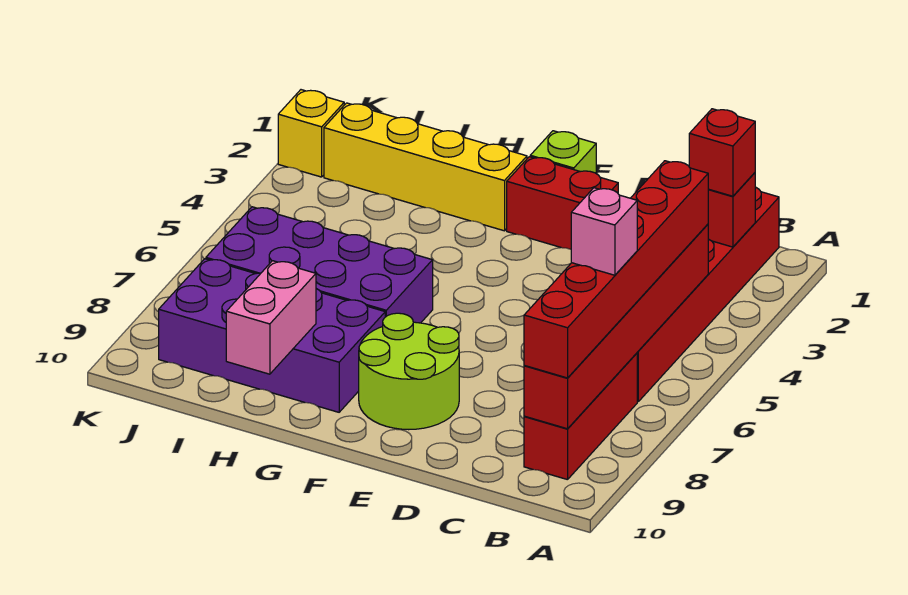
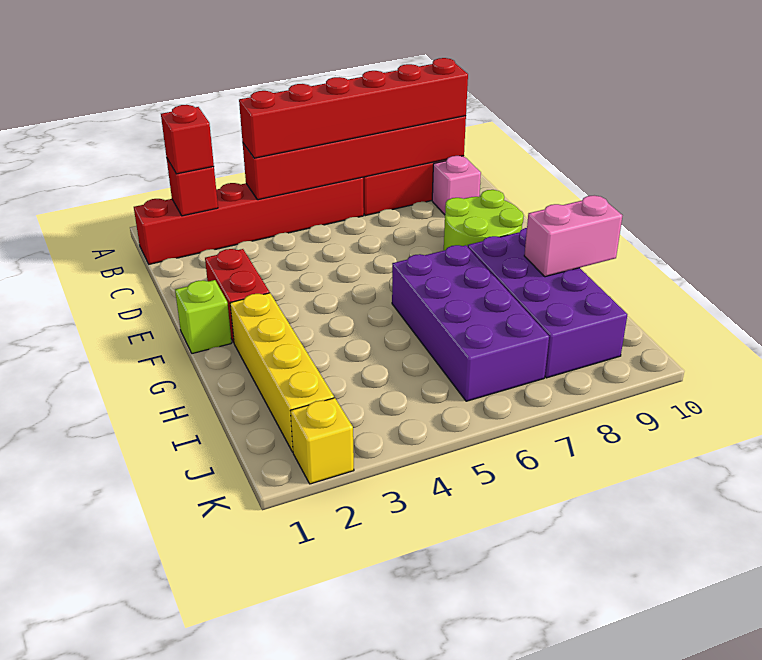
pink 1x1 brick [571,188,637,275] -> pink 1x1 brick moved to [432,156,481,215]

